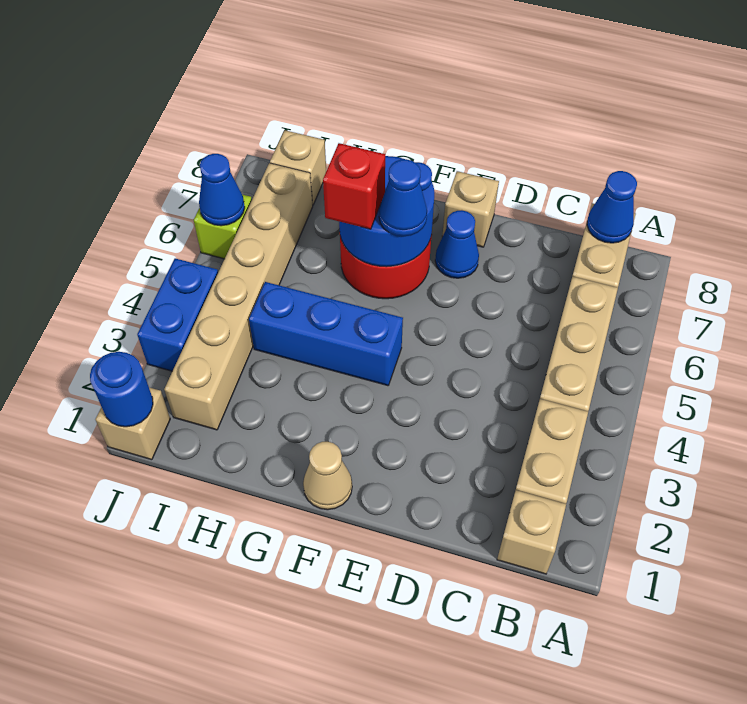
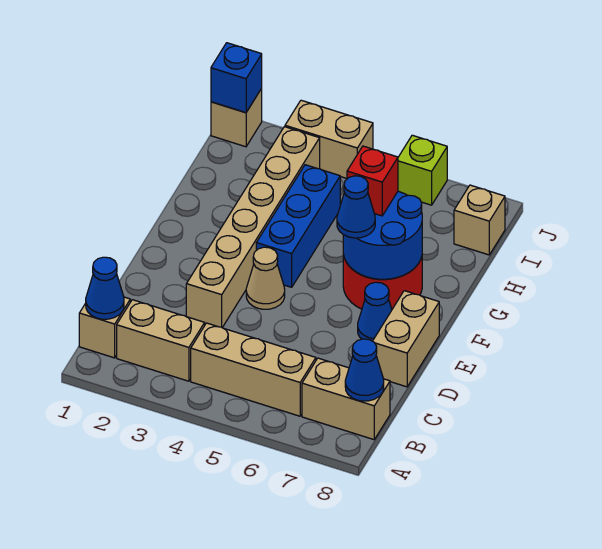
tan 1x1 brick [442,171,499,247] -> tan 1x2 brick [373,291,439,387]
tan 1x1 cone [303,442,352,510] -> tan 1x1 cone moved to [246,247,285,309]
tan 1x6 brick [164,163,313,430] -> tan 1x6 brick turned to [186,127,320,328]
blue 1x1 round brick [90,352,153,427] -> blue 1x1 brick [211,43,262,113]
blue 1x2 brick [137,258,218,371] -> tan 1x2 brick [285,100,373,179]
blue 1x1 cone [199,154,245,226] -> blue 1x1 cone moved to [86,257,124,319]

